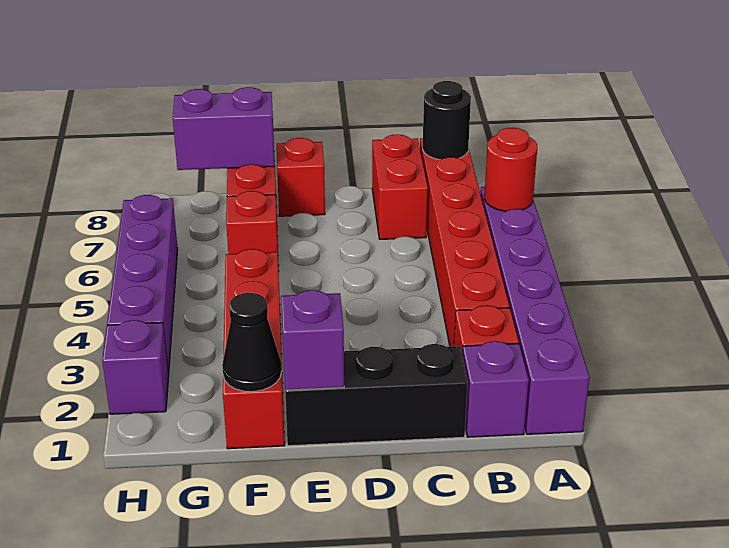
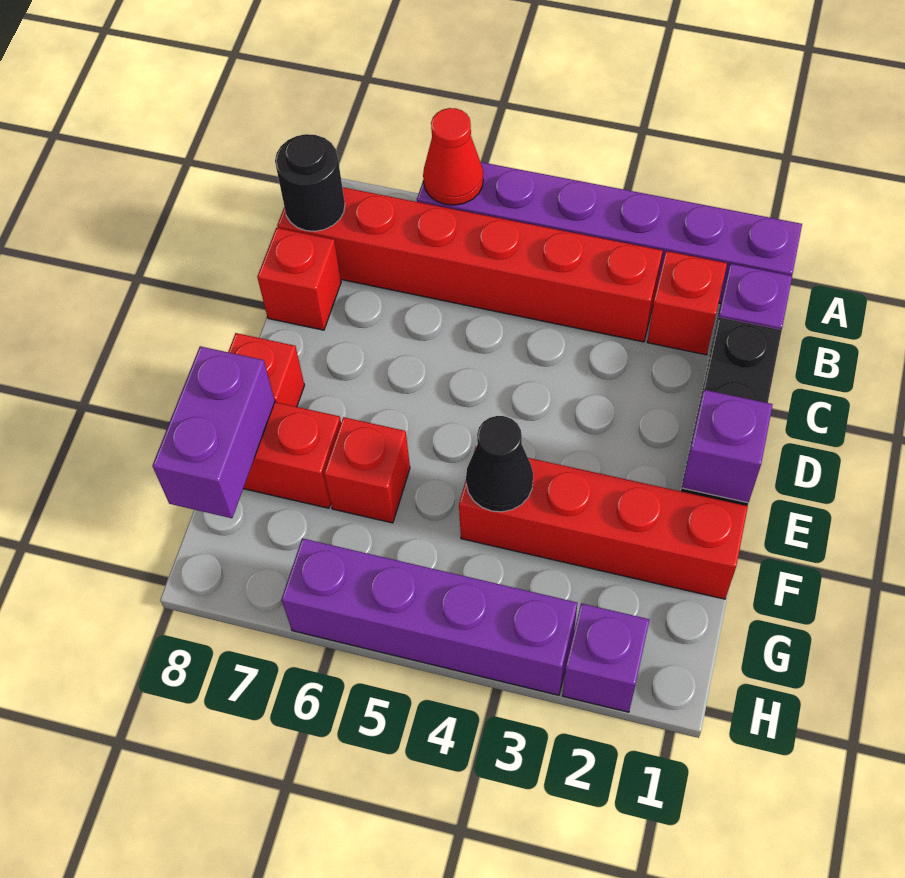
red 1x1 round brick [484,128,537,211] -> red 1x1 cone [423,108,483,205]
red 1x2 brick [372,135,428,239] -> red 1x1 brick [257,228,341,330]
black 1x1 cone [222,293,282,392] -> black 1x1 cone moved to [466,416,533,512]

